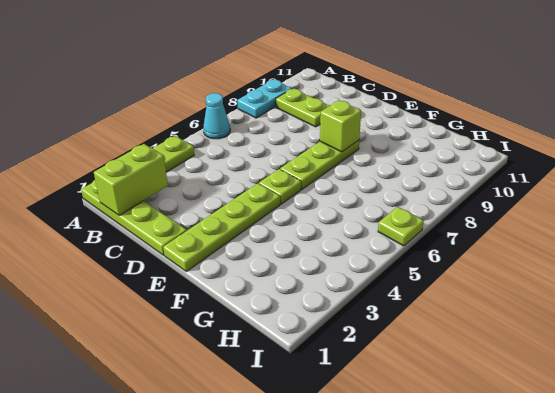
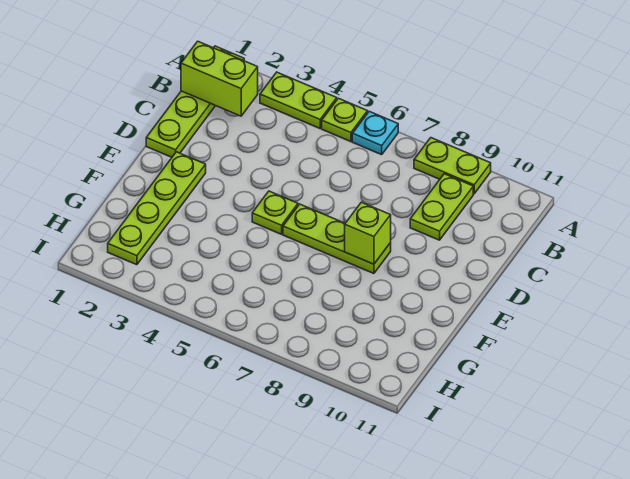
cyan 1x1 cone [203,93,230,139] -> cyan 1x1 plate [352,111,398,155]
cyan 1x2 plate [237,80,292,118] -> lime 1x2 plate [414,138,491,194]
lime 1x4 plate [163,183,280,272] -> lime 1x4 plate turned to [108,152,206,265]
lime 1x1 plate [378,207,424,246] -> lime 1x1 plate moved to [322,98,368,142]

